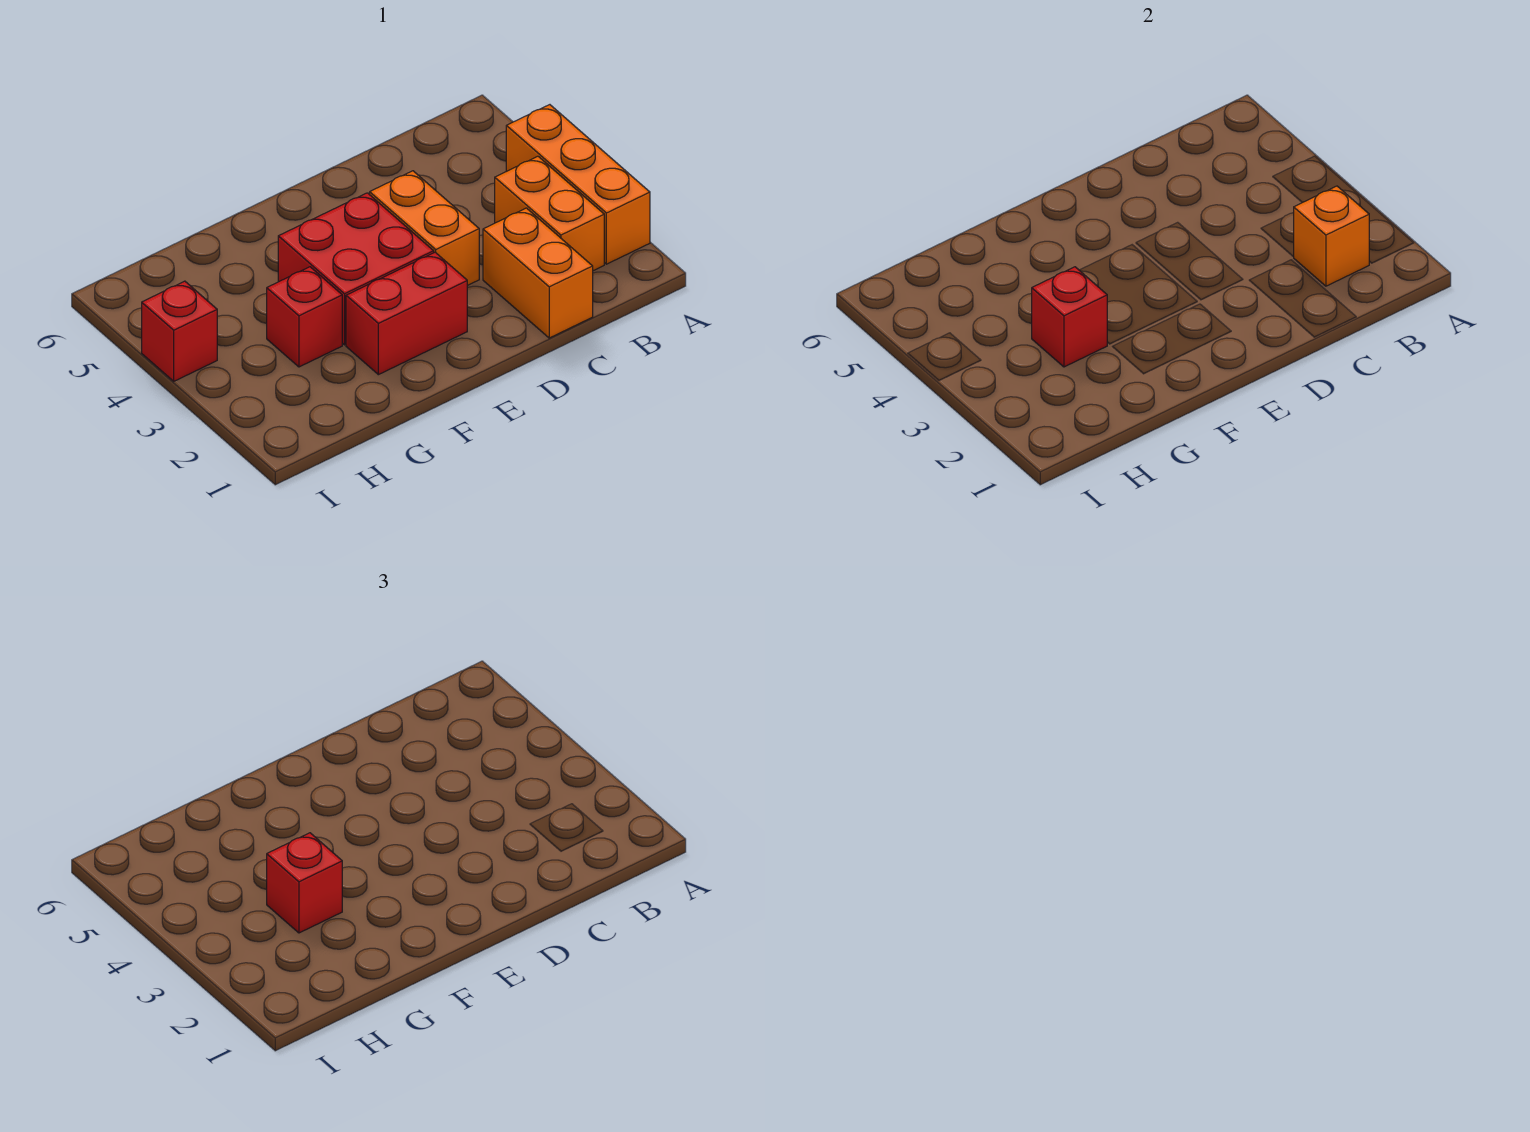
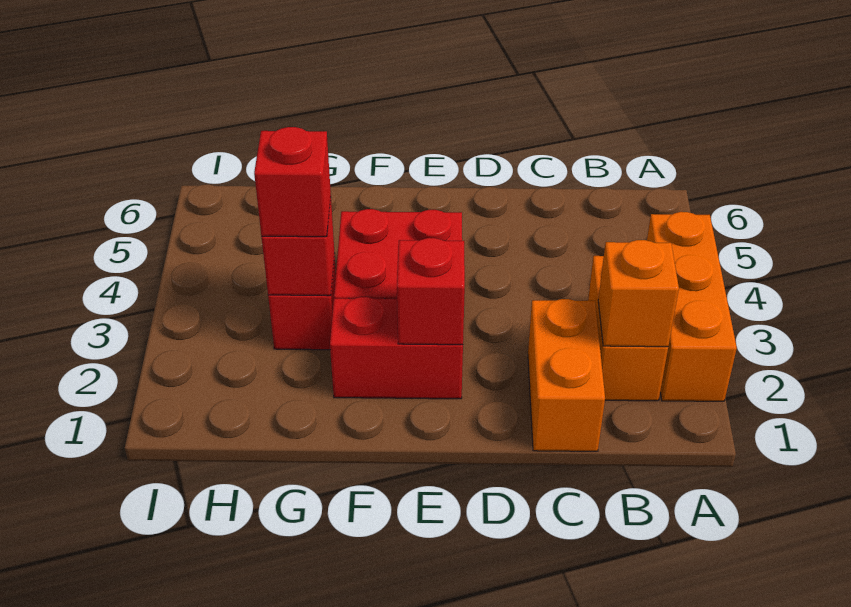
orange 1x2 brick [370,171,479,286] -> none
red 1x1 brick [142,281,217,381] -> red 1x1 brick moved to [397,238,465,345]

